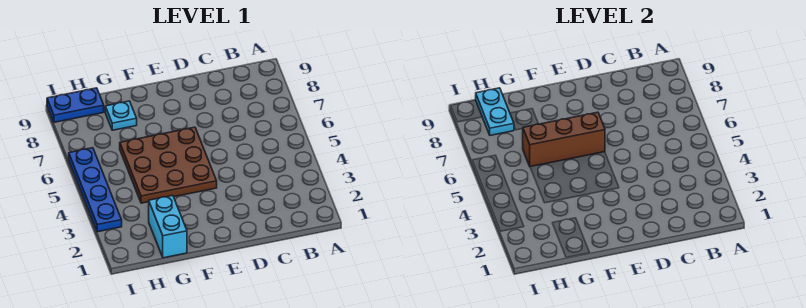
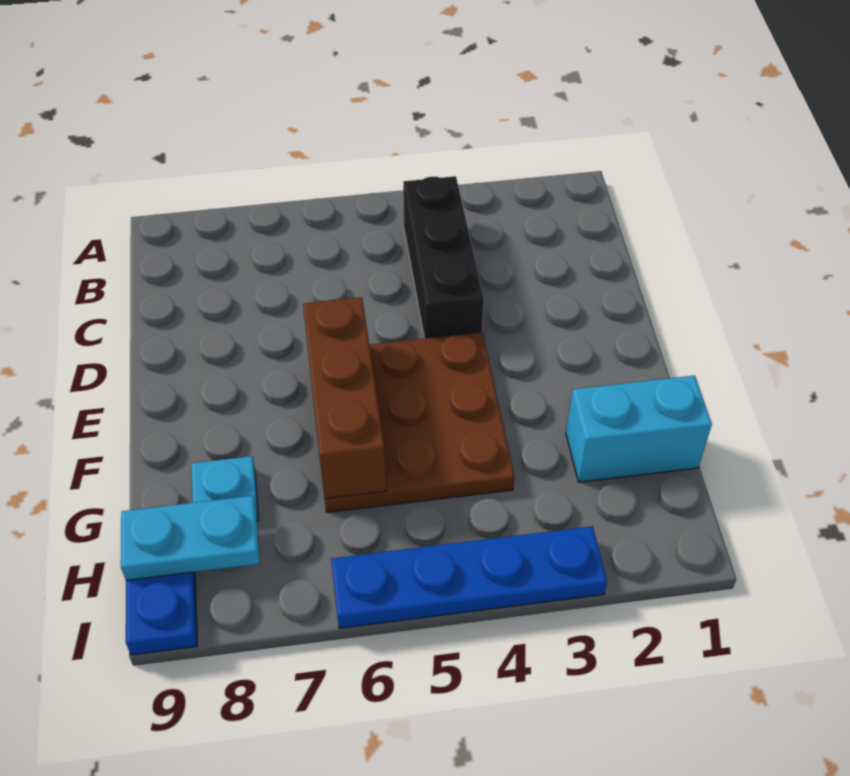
none -> black 1x3 brick [403,176,484,339]

